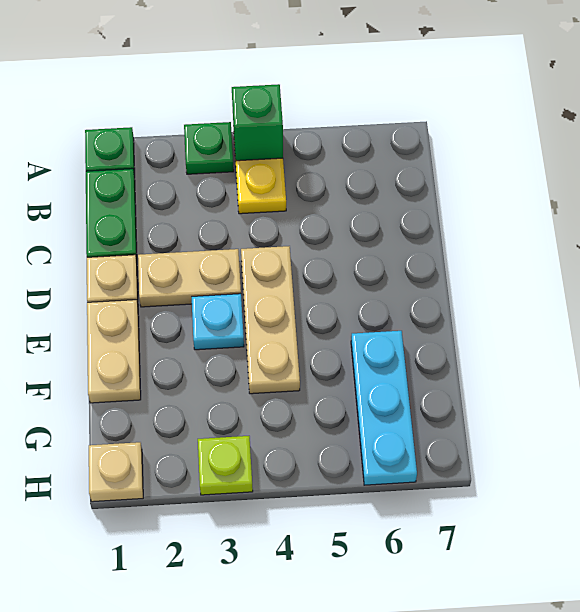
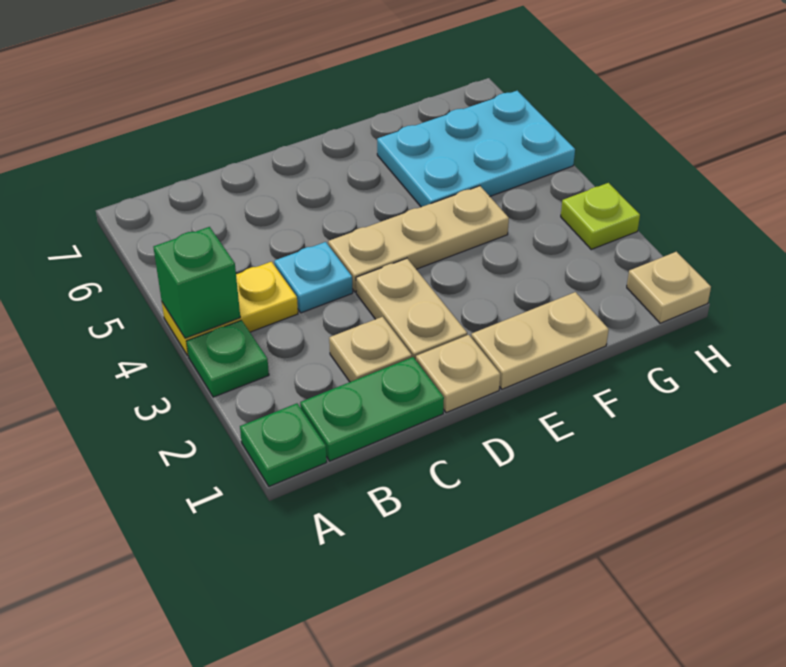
none -> tan 1x1 plate [329,317,412,382]
cyan 1x1 plate [192,294,244,350] -> cyan 1x1 plate moved to [274,242,353,313]
cyan 1x3 plate [351,331,417,485] -> cyan 2x3 plate [377,91,575,207]

